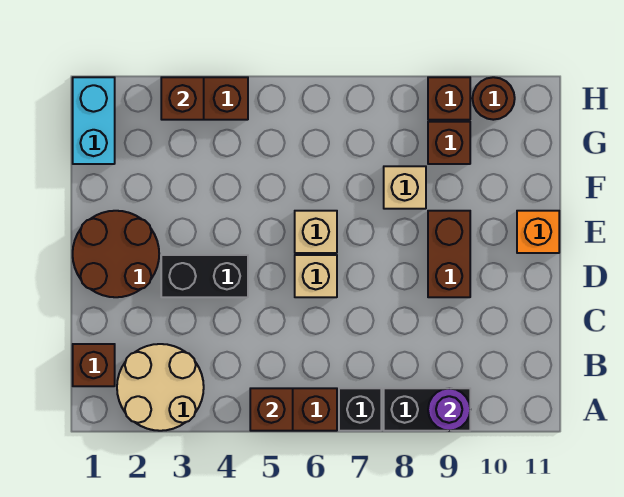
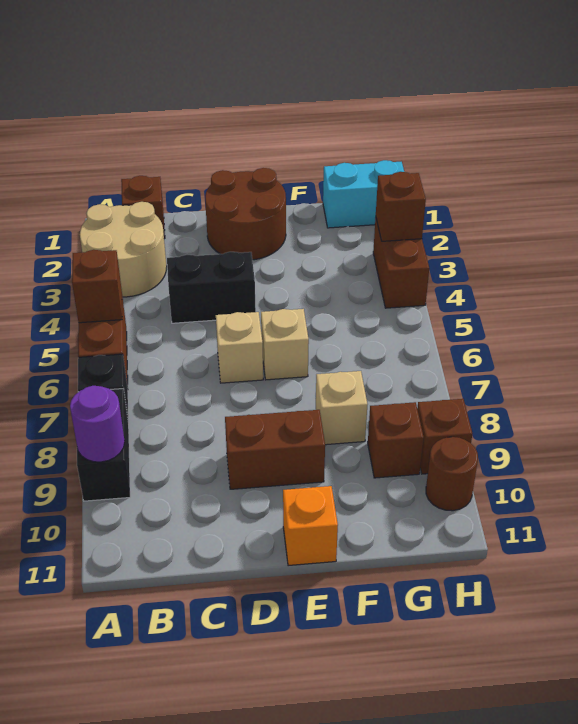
black 1x2 brick [161,255,248,297] -> black 1x2 brick turned to [167,252,256,323]

